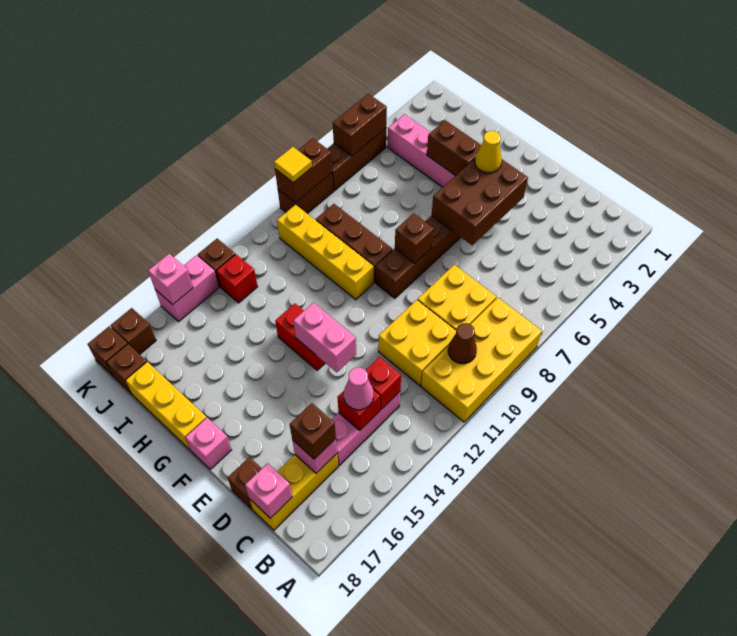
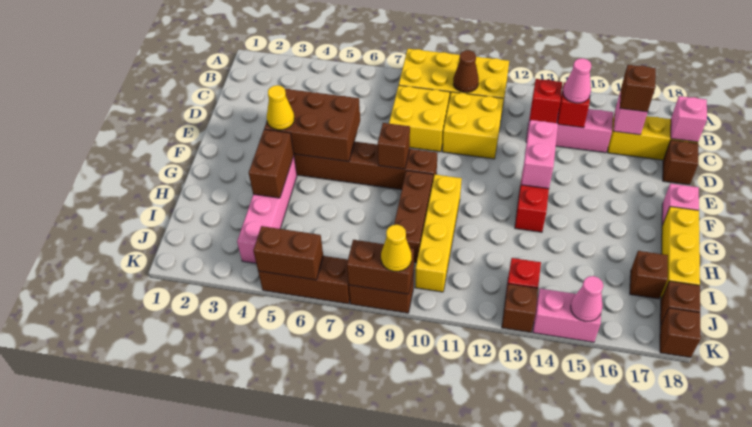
yellow 1x1 tile [274,147,312,183] -> yellow 1x1 cone [381,225,412,271]
pink 1x1 brick [148,254,193,305] -> pink 1x1 cone [571,276,603,321]
brown 1x1 brick [111,308,156,354] -> brown 1x1 brick moved to [630,251,668,299]

